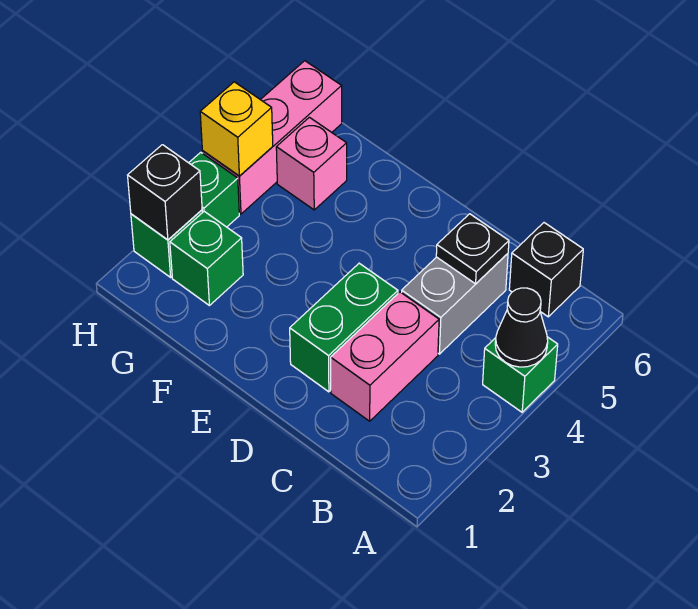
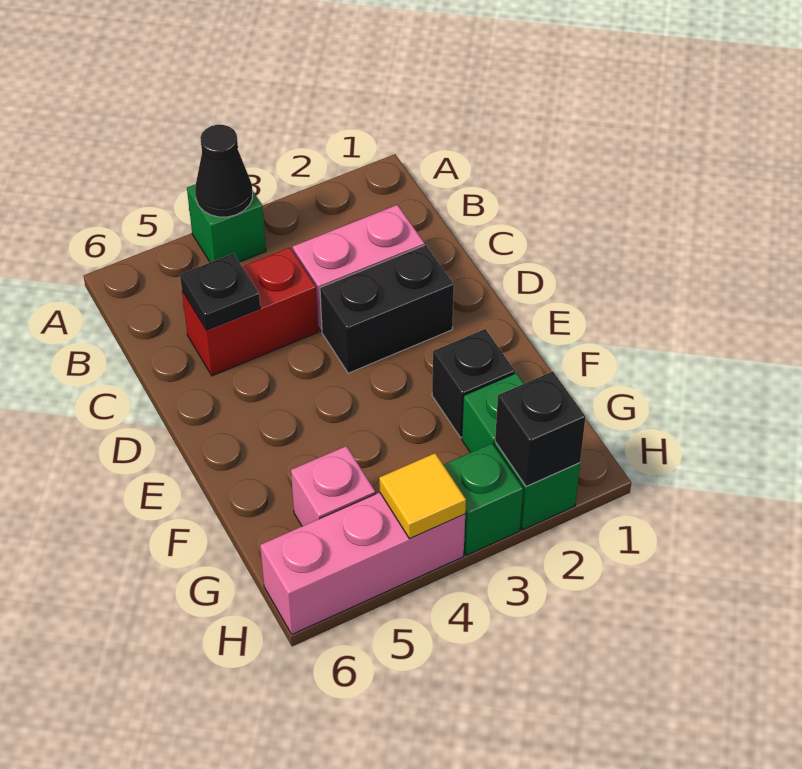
black 1x1 brick [509,223,583,317] -> black 1x1 brick moved to [432,329,515,438]
grey 1x2 brick [402,254,508,354] -> red 1x2 brick [182,248,318,376]
green 1x2 brick [290,263,398,392] -> black 1x2 brick [320,245,454,373]
yellow 1x1 brick [200,82,273,176] -> yellow 1x1 tile [379,453,466,539]

